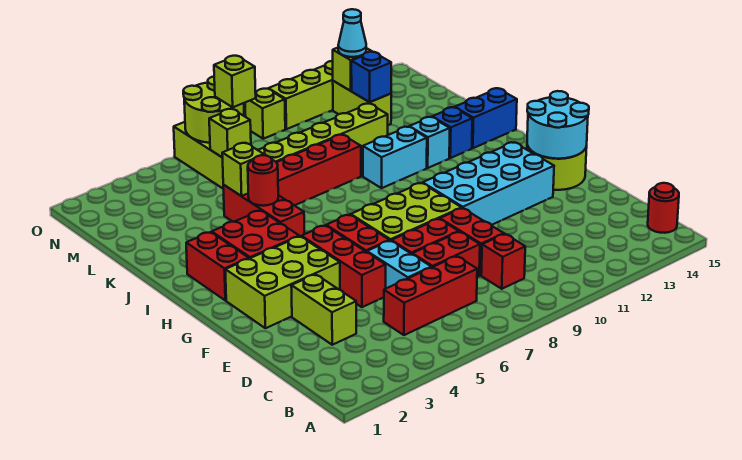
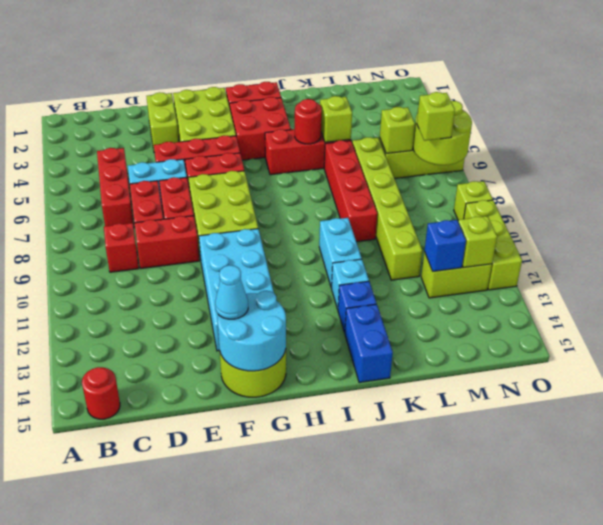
lime 1x2 brick [291,274,356,345] -> lime 1x2 brick turned to [146,92,179,153]
cyan 1x1 cone [338,9,366,57] -> cyan 1x1 cone moved to [215,265,248,319]

